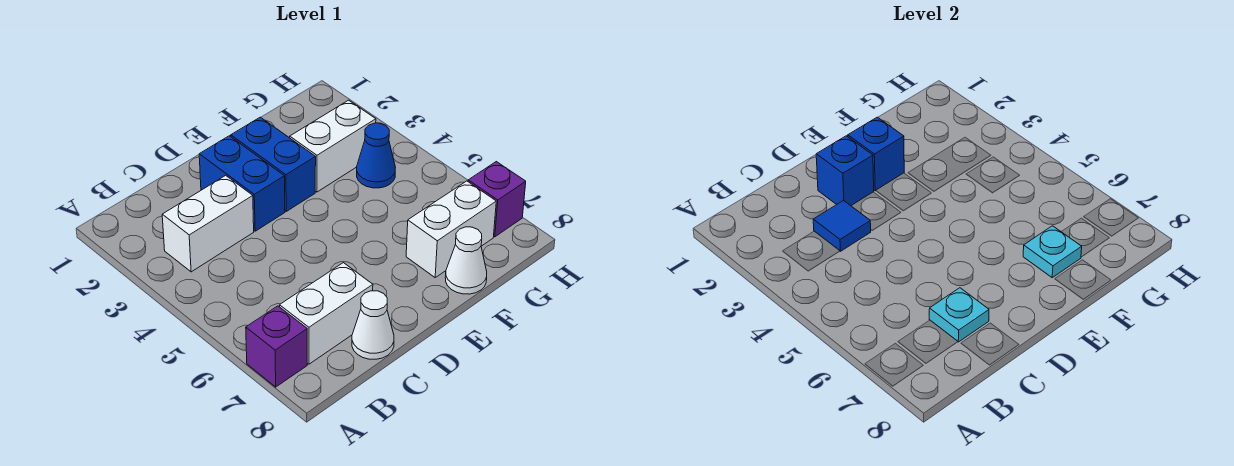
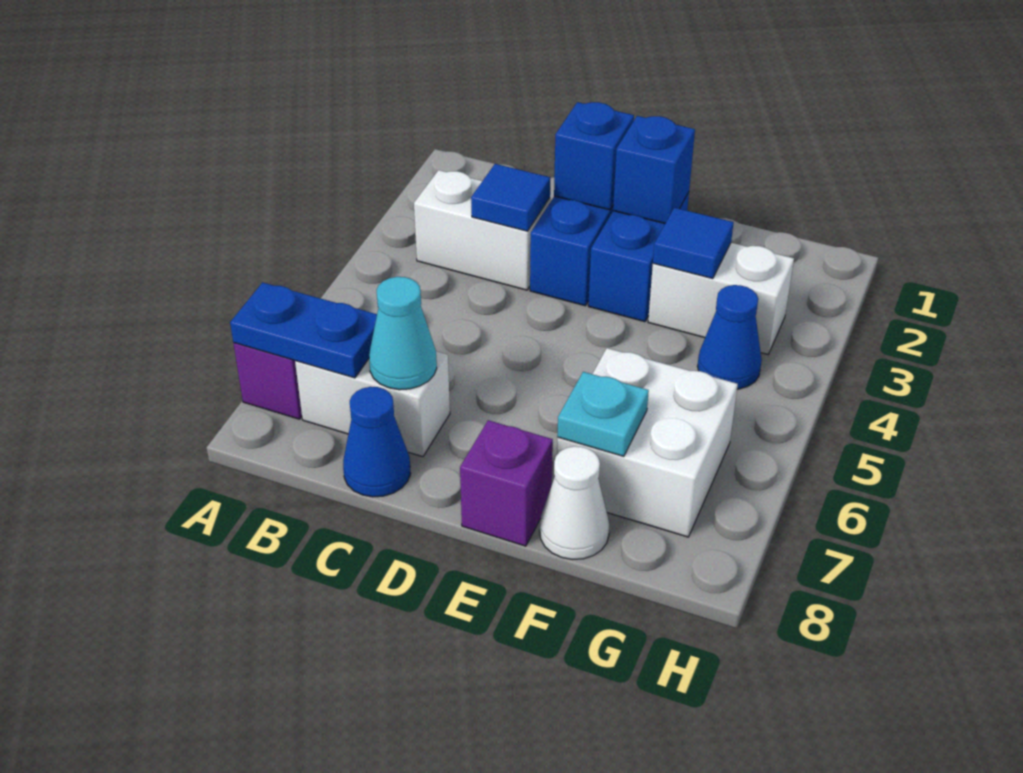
none -> blue 1x2 plate [230,282,377,378]
cyan 1x1 plate [929,288,989,342] -> cyan 1x1 cone [369,277,437,390]
white 1x1 cone [352,291,394,359] -> blue 1x1 cone [343,387,411,497]
none -> blue 1x1 tile [653,208,734,279]
white 1x2 brick [406,181,496,277] -> white 2x2 brick [557,348,738,537]
purple 1x1 brick [468,162,526,237] -> purple 1x1 brick moved to [460,420,553,546]

